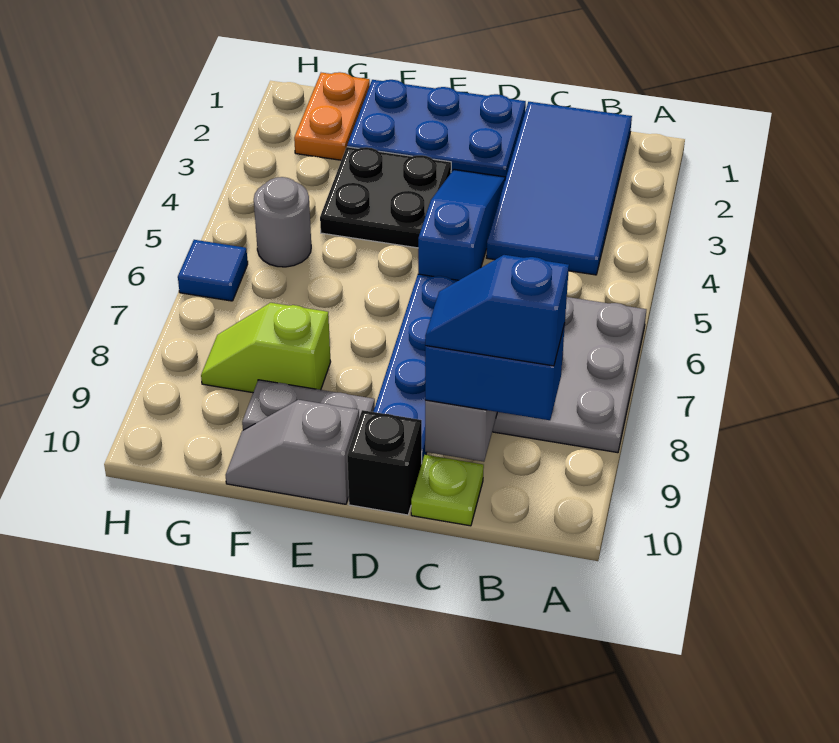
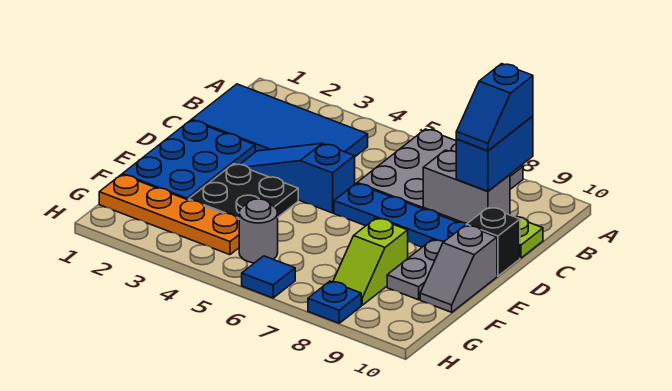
orange 1x2 plate [294,72,370,160] -> orange 1x4 plate [99,175,239,255]
none -> blue 1x1 plate [308,281,361,323]

